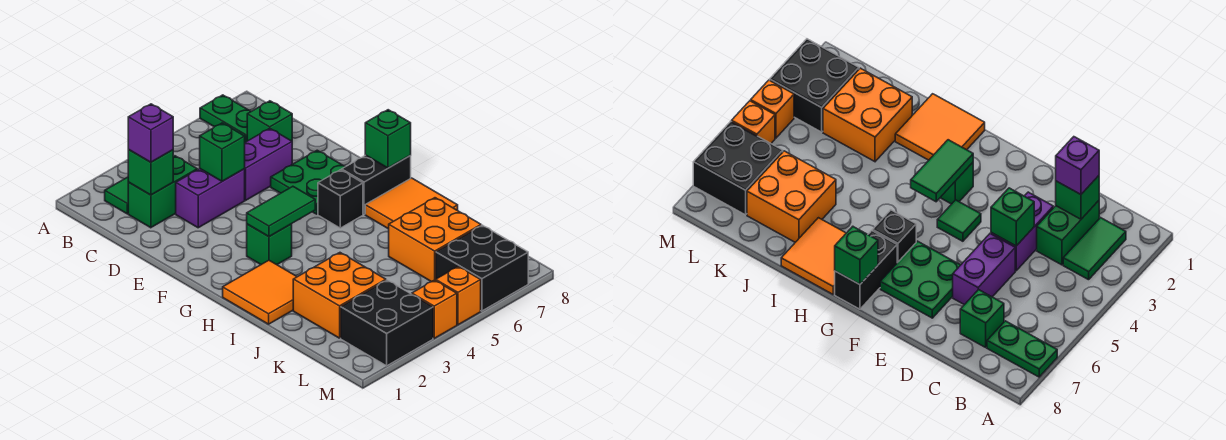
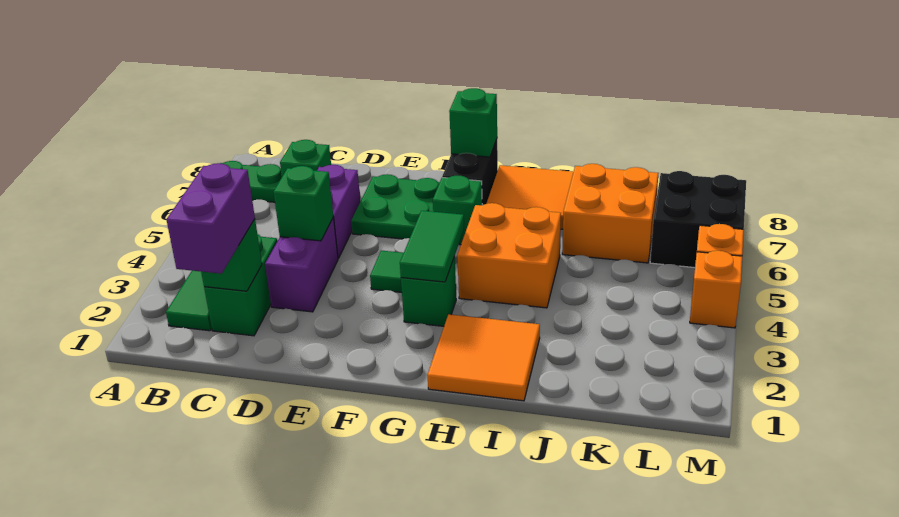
purple 1x1 brick [128,104,173,162] -> purple 1x2 brick [166,163,255,274]
black 1x1 brick [318,170,363,228] -> green 1x1 brick [433,176,482,245]
orange 2x2 brick [293,253,386,338] -> orange 2x2 brick moved to [457,203,561,308]
black 2x2 brick [341,280,433,366] -> none

